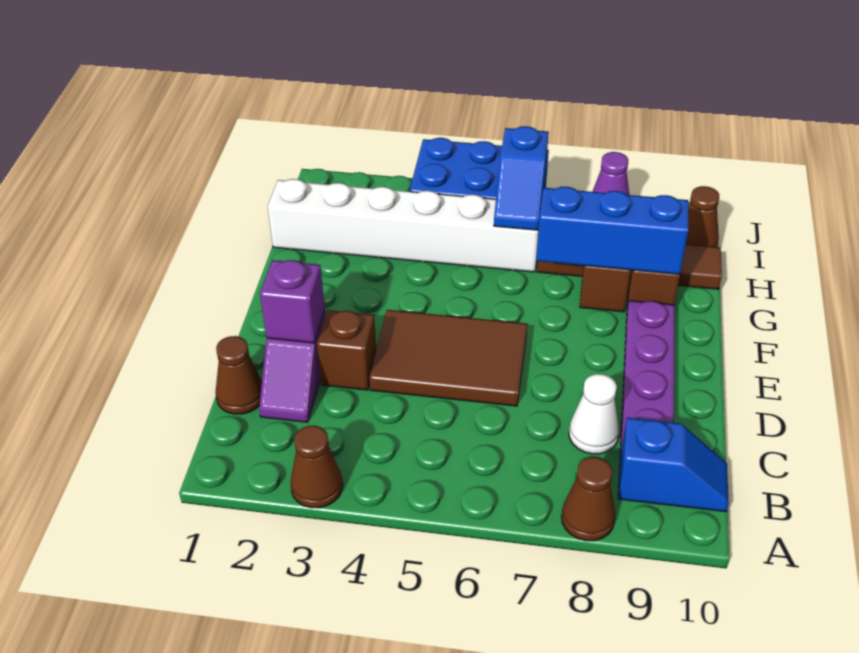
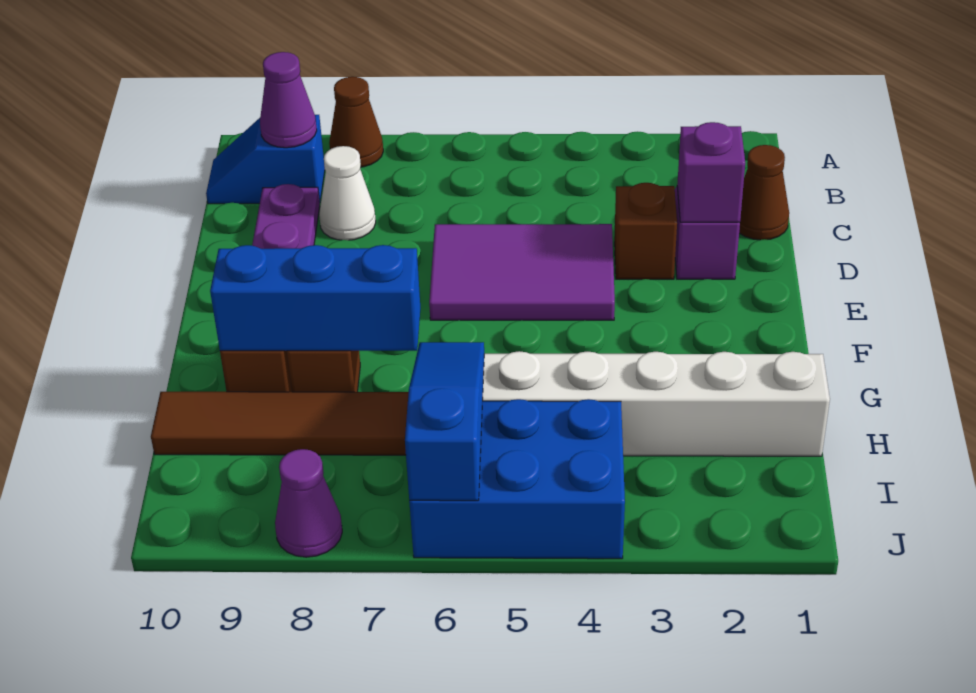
brown 1x1 cone [291,426,343,508] -> none
none -> purple 1x1 cone [260,52,317,148]
brown 2x3 tile [369,310,527,406] -> purple 2x3 tile [429,224,615,320]
blue 1x2 slope [494,126,549,230] -> blue 1x3 slope [405,342,484,501]
brown 1x1 cone [686,186,719,247] -> none

